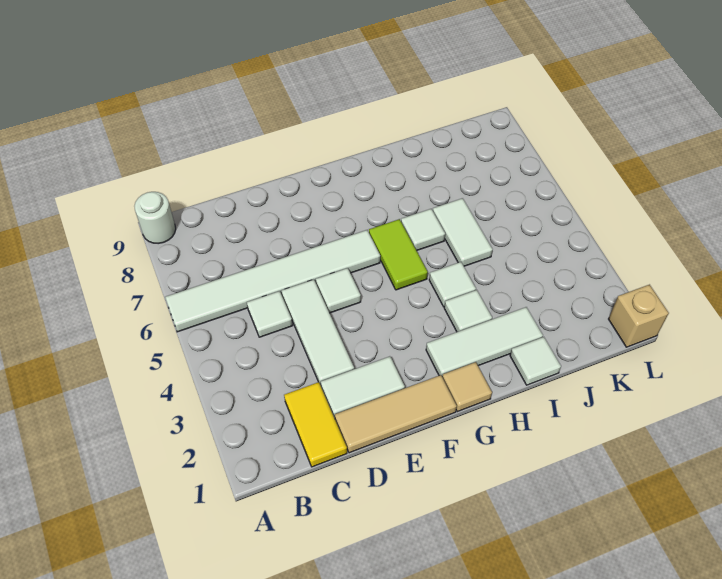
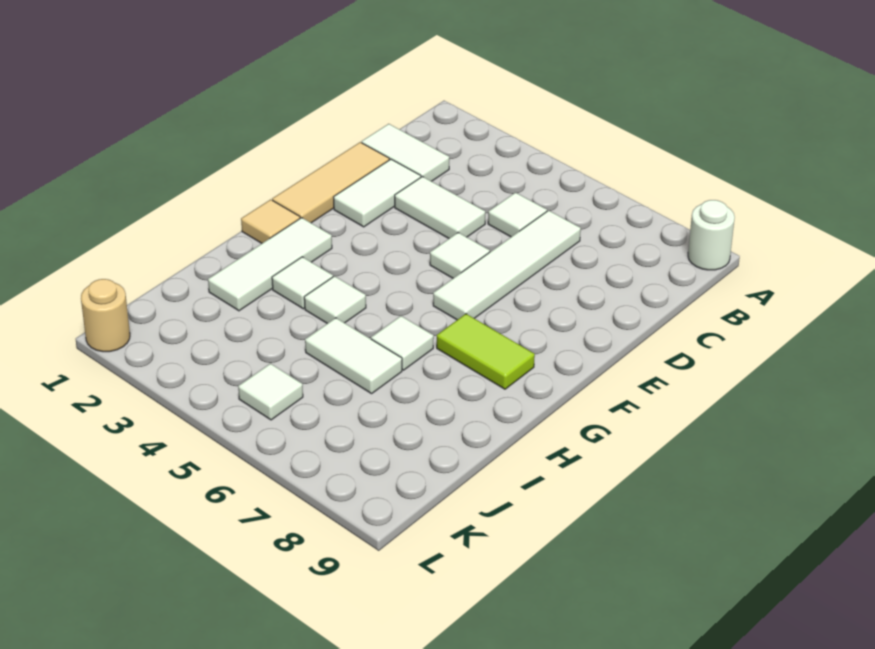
white 1x6 tile [165,230,380,332] -> white 1x4 tile [433,210,581,320]
yellow 1x2 tile [284,382,347,467] -> white 1x2 tile [361,124,449,181]
white 1x3 tile [282,279,354,386] -> white 1x2 tile [395,176,485,238]
lime 1x2 tile [369,219,428,290] -> lime 1x2 tile moved to [437,314,535,389]
white 1x1 tile [510,337,561,385] -> white 1x1 tile moved to [238,363,303,420]
tan 1x1 brick [609,285,669,347] -> tan 1x1 round brick [81,279,130,352]

